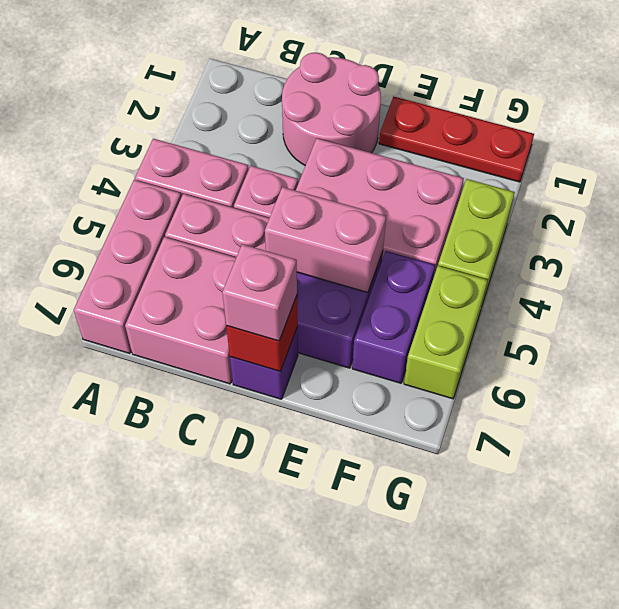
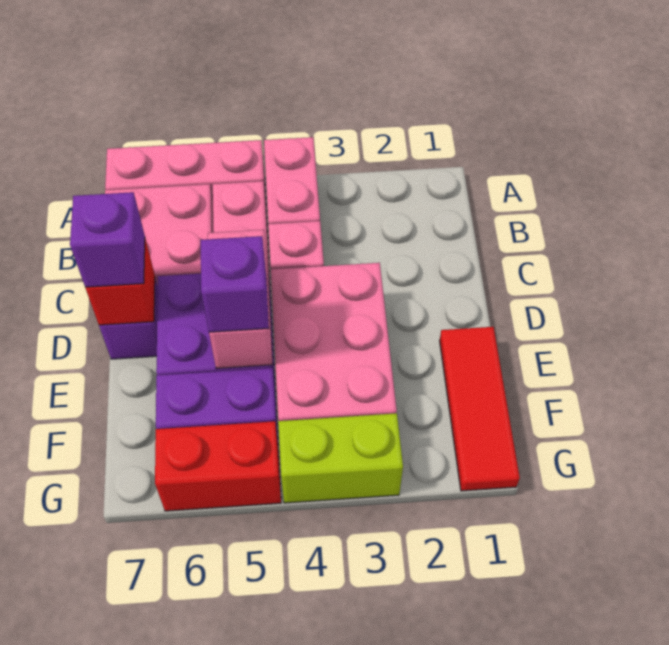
pink 2x2 round brick [282,53,381,166] -> none
pink 1x1 brick [222,244,297,341] -> purple 1x1 brick [70,192,145,287]
red 1x3 plate [379,97,534,182] -> red 1x3 tile [440,327,520,491]
none -> purple 1x1 brick [201,236,269,332]
lime 1x2 brick [404,266,488,399] -> red 1x2 brick [155,421,281,511]

